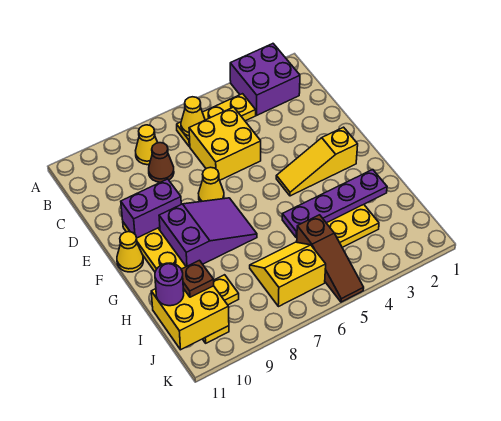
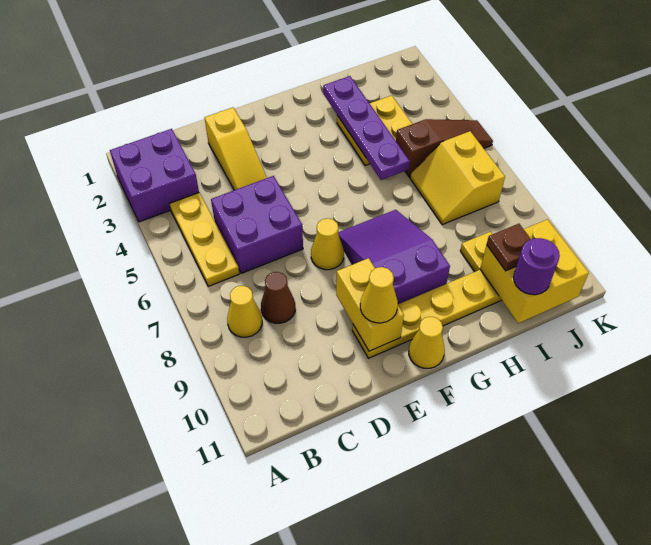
yellow 1x1 cone [181,97,205,136] -> yellow 1x1 cone moved to [360,267,398,323]
yellow 2x2 brick [189,107,261,180] -> purple 2x2 brick [211,176,303,273]
purple 1x2 brick [121,179,181,238] -> yellow 1x2 brick [336,258,404,351]
yellow 1x3 slope [276,127,358,196] -> yellow 1x3 slope moved to [204,108,267,190]

